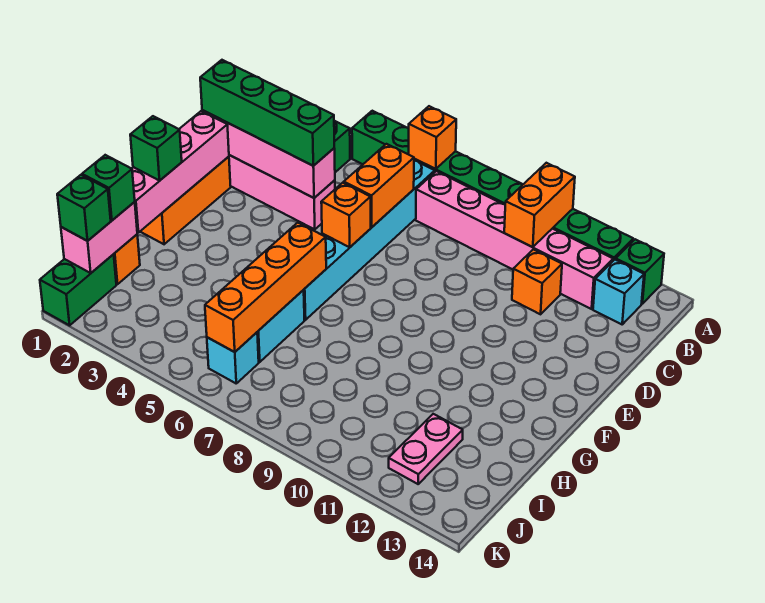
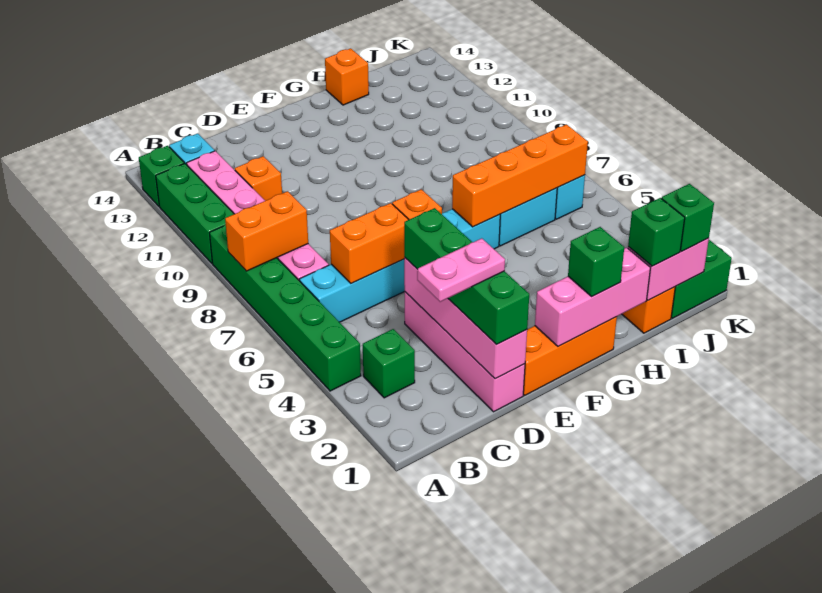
orange 1x1 brick [409,106,456,169] -> orange 1x1 brick moved to [325,48,369,105]
orange 1x2 brick [504,163,575,247] -> orange 1x2 brick moved to [225,191,308,271]
pink 1x4 brick [132,111,229,233] -> pink 1x3 brick [535,248,650,346]
pink 1x2 plate [389,414,463,484] -> pink 1x2 plate moved to [417,238,505,302]

